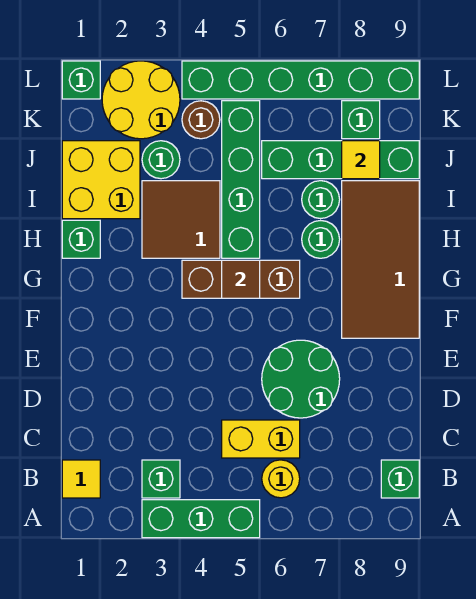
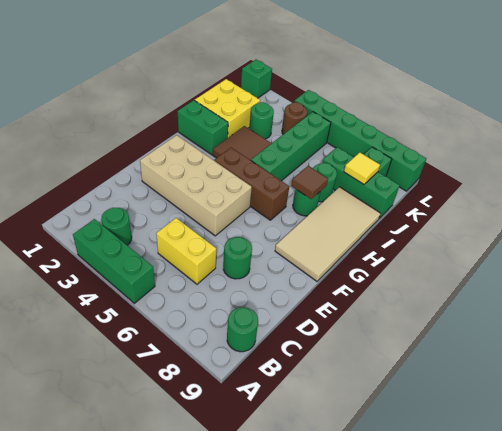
yellow 1x1 tile [62,460,100,498] -> none
green 1x1 brick [142,460,180,498] -> green 1x1 round brick [101,208,132,245]
yellow 1x1 round brick [262,460,300,498] -> none
green 1x1 brick [381,460,419,498] -> green 1x1 round brick [227,307,258,352]
green 2x2 round brick [262,340,340,418] -> green 1x1 round brick [223,237,252,279]
none -> tan 2x4 brick [140,135,252,236]
brown 2x4 tile [342,181,419,338] -> tan 2x4 tile [275,187,380,281]
brown 1x1 tile [222,260,260,298] -> brown 1x1 tile moved to [291,166,328,199]
green 1x1 brick [62,220,100,258] -> green 1x2 brick [178,100,228,155]
green 1x4 brick [262,141,419,179] -> green 1x3 brick [322,147,400,219]
yellow 2x2 round brick [102,61,180,139] -> none

